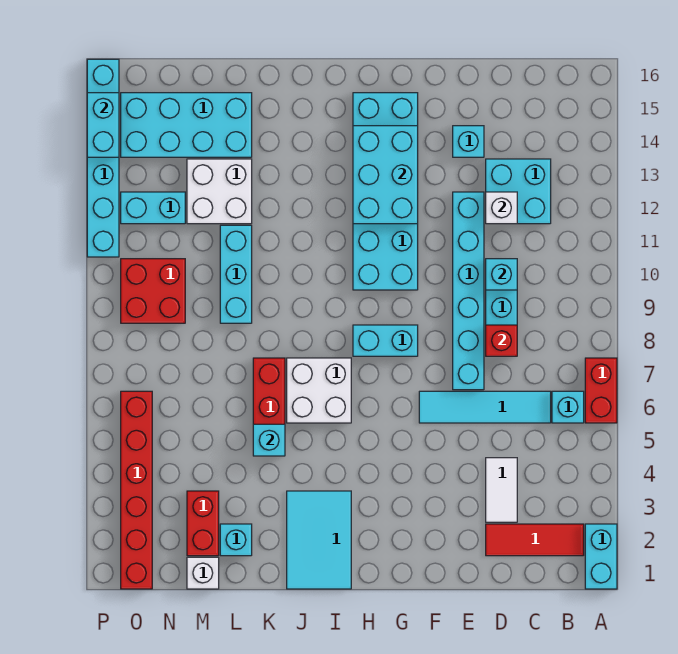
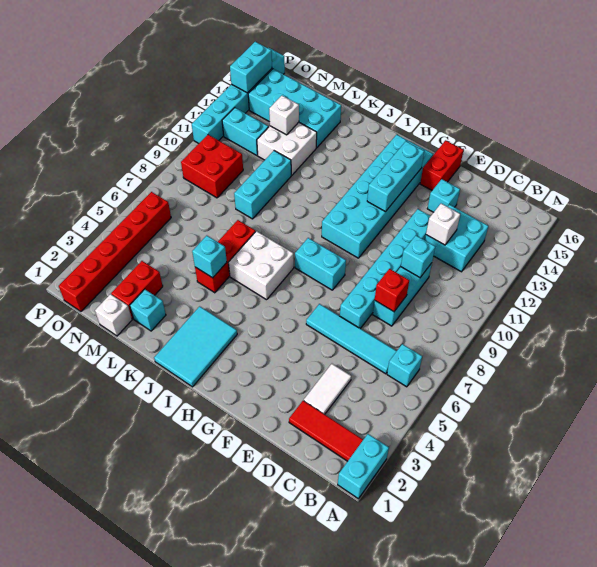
red 1x2 brick [585,358,617,423] -> red 1x2 brick moved to [420,140,464,190]
cyan 2x3 brick [353,126,418,224] -> cyan 1x3 brick [367,141,424,212]
none -> white 1x1 brick [269,96,299,135]

